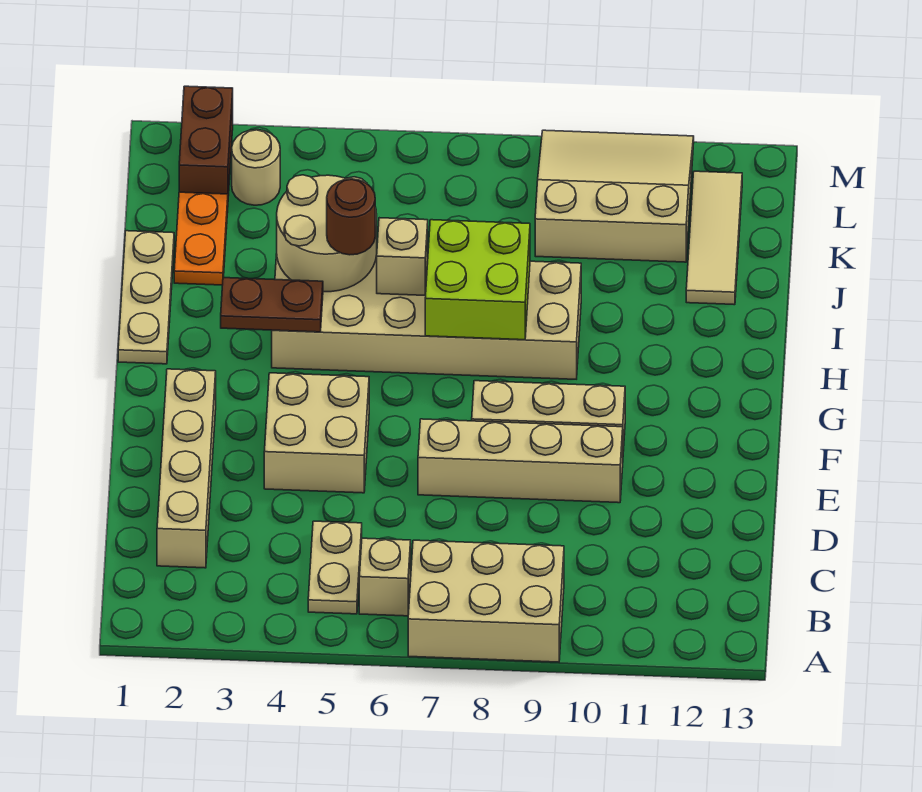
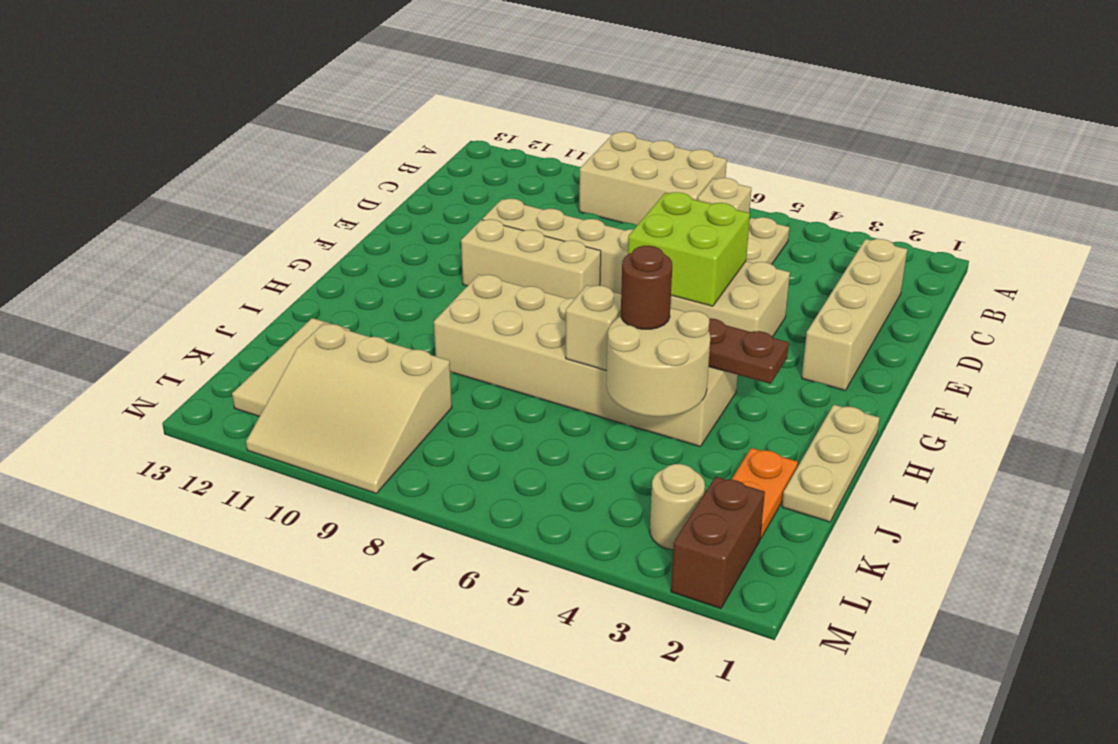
lime 2x2 brick [425,220,530,340] -> lime 2x2 brick moved to [628,192,750,306]

